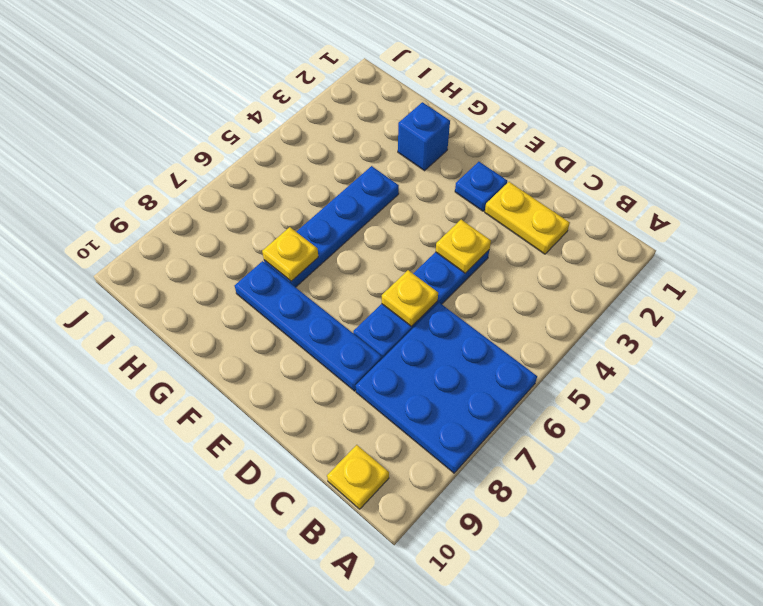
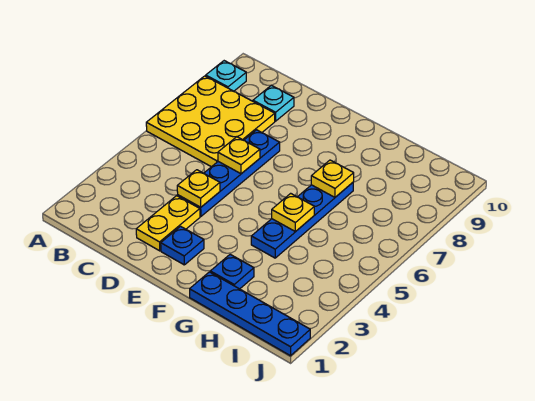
blue 3x3 plate [356,303,537,473] -> yellow 3x3 plate [146,76,275,167]
none -> cyan 1x1 plate [206,61,246,91]
yellow 1x1 plate [327,445,389,509] -> yellow 1x1 plate moved to [272,193,314,232]
yellow 1x2 plate [485,182,570,254] -> yellow 1x2 plate turned to [136,196,200,251]
none -> cyan 1x1 plate [253,85,294,121]
blue 1x4 plate [235,261,382,391] -> blue 1x4 plate moved to [190,272,310,356]
blue 1x1 brick [398,102,450,171] -> blue 1x1 plate [210,254,254,289]

